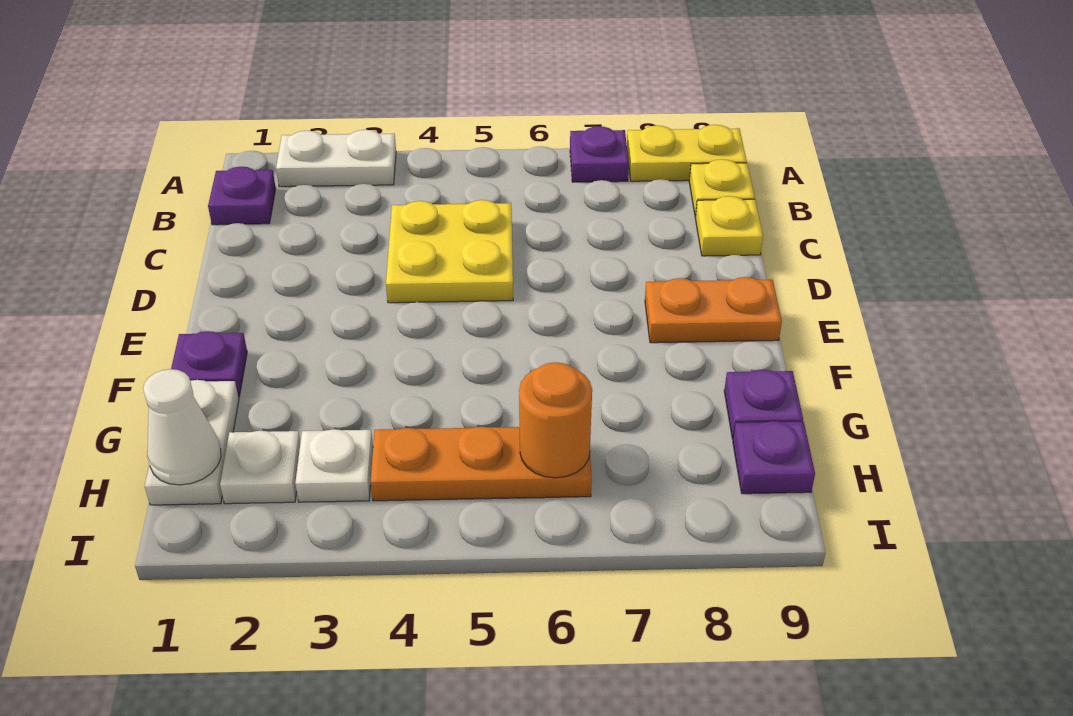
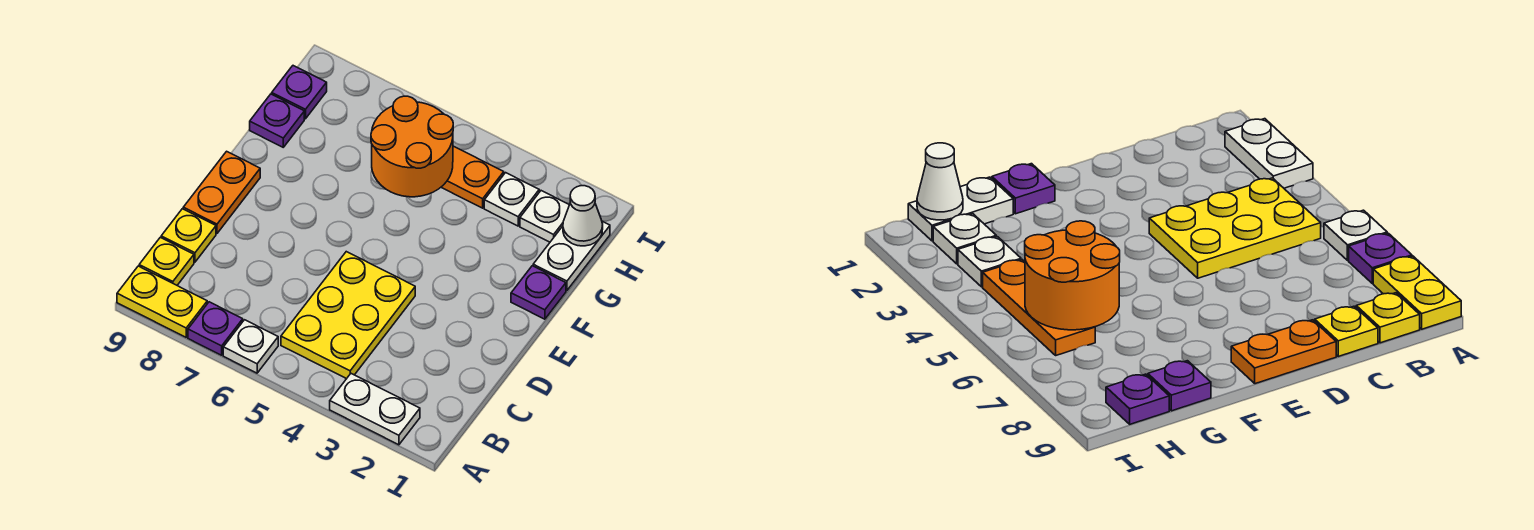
none -> white 1x1 plate [223,320,278,373]
purple 1x1 plate [208,167,276,225] -> none
yellow 2x2 plate [386,200,513,303] -> yellow 2x3 plate [281,252,415,379]
orange 1x2 plate [645,277,782,343] -> orange 1x2 plate turned to [183,151,260,233]
orange 1x1 round brick [519,362,592,478] -> orange 2x2 round brick [371,96,453,197]

